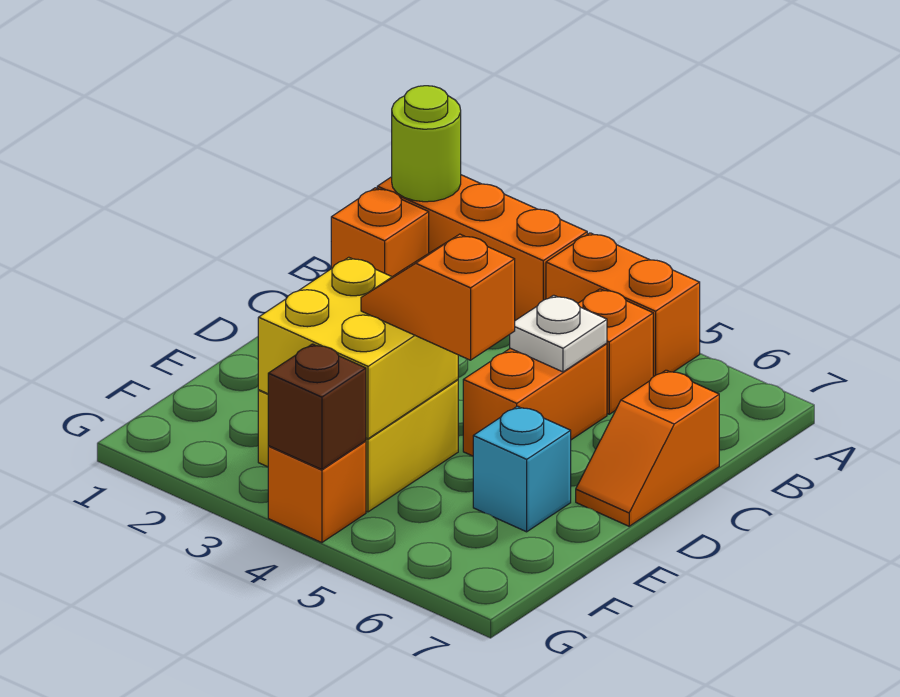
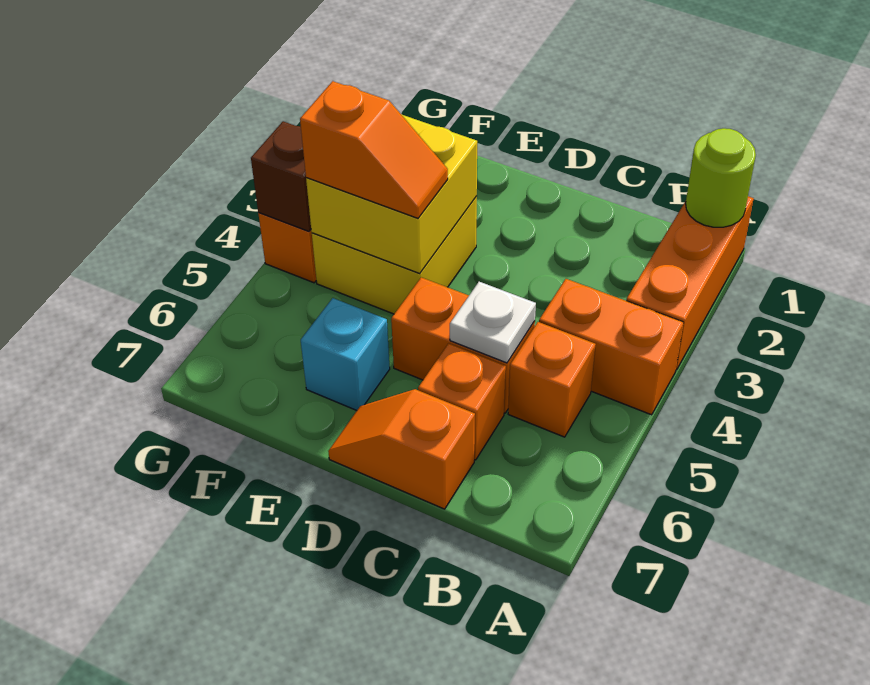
orange 1x2 brick [546,233,700,377] -> orange 1x2 brick turned to [539,279,684,415]
orange 1x1 brick [331,188,429,277] -> orange 1x1 brick moved to [418,344,506,460]
orange 1x2 slope [361,234,515,360] -> orange 1x2 slope turned to [300,81,448,218]

